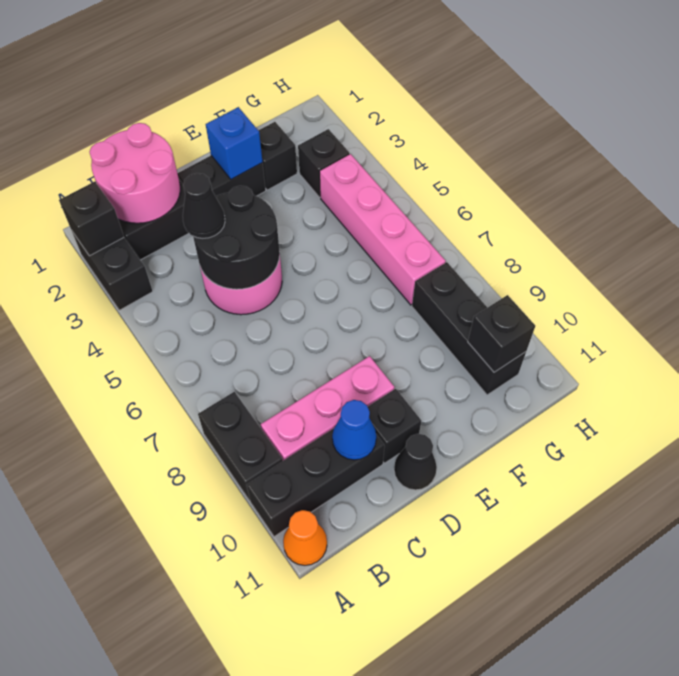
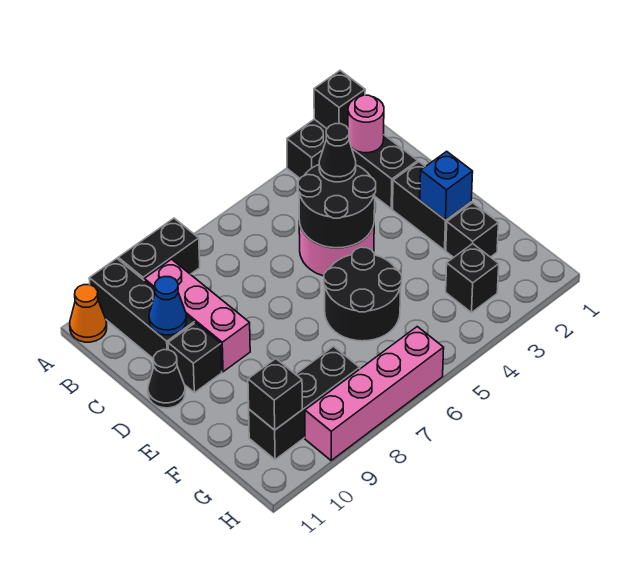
pink 2x2 round brick [90,123,180,223] -> pink 1x1 round brick [348,95,384,153]
none -> black 2x2 round brick [324,247,402,341]
pink 1x4 brick [320,154,446,305] -> pink 1x4 brick moved to [305,327,444,460]

